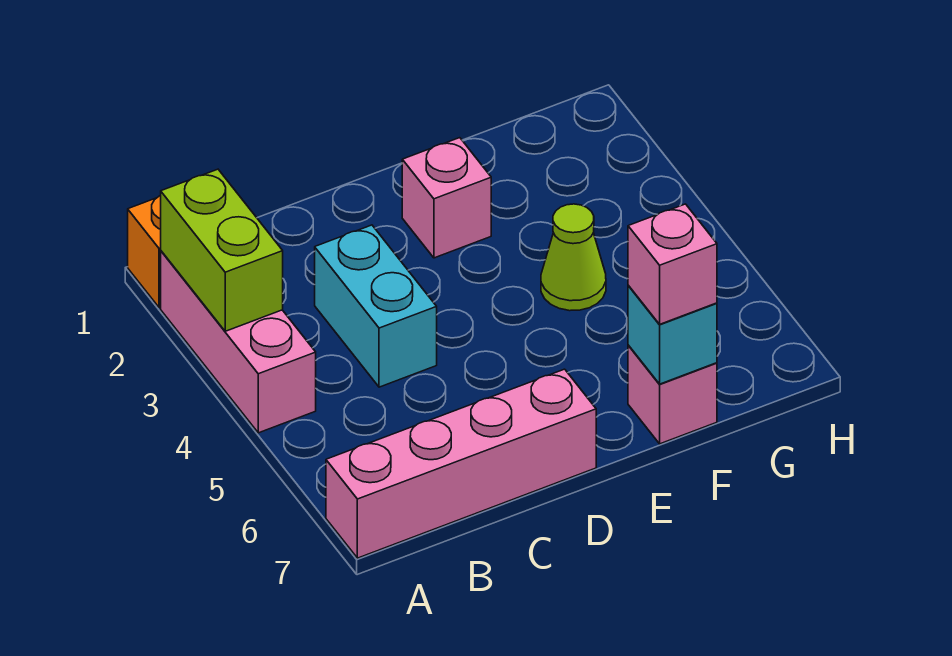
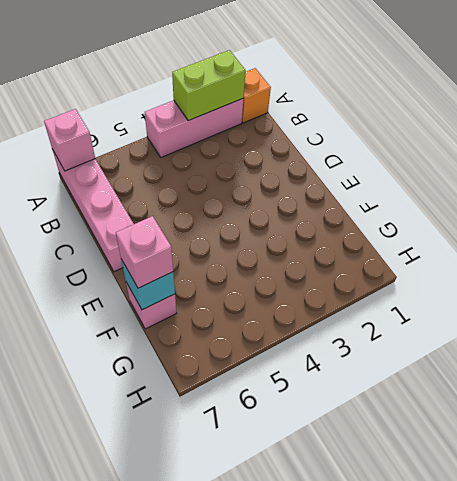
cyan 1x2 brick [315,225,437,387] -> none
pink 1x1 brick [402,138,491,258] -> pink 1x1 brick moved to [44,109,95,171]
lime 1x1 cone [541,204,606,311] -> none

